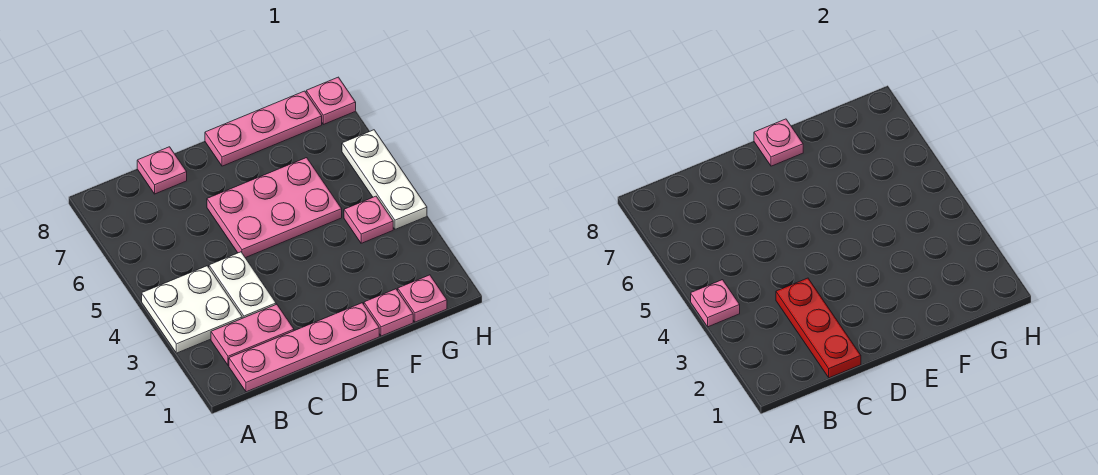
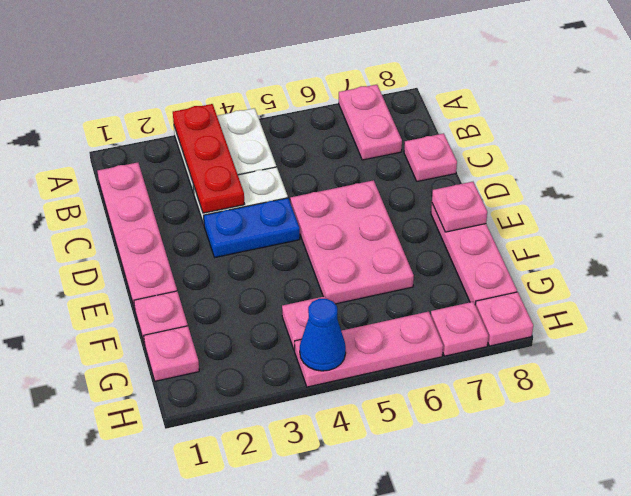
pink 1x1 plate [691,280,740,327] -> pink 1x1 plate moved to [431,302,488,356]
pink 1x2 plate [211,304,294,366] -> pink 1x2 plate moved to [339,85,402,160]
red 1x3 plate [776,278,861,378] -> red 1x3 plate turned to [173,104,244,213]
none -> blue 1x2 plate [204,198,300,257]
white 1x3 plate [342,130,427,229] -> pink 1x3 plate [295,312,443,387]
none -> blue 1x1 cone [300,299,346,371]

